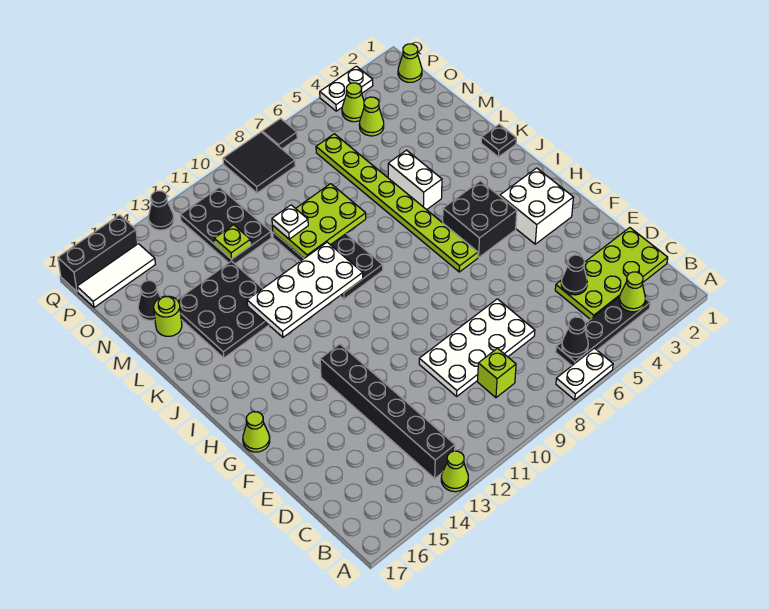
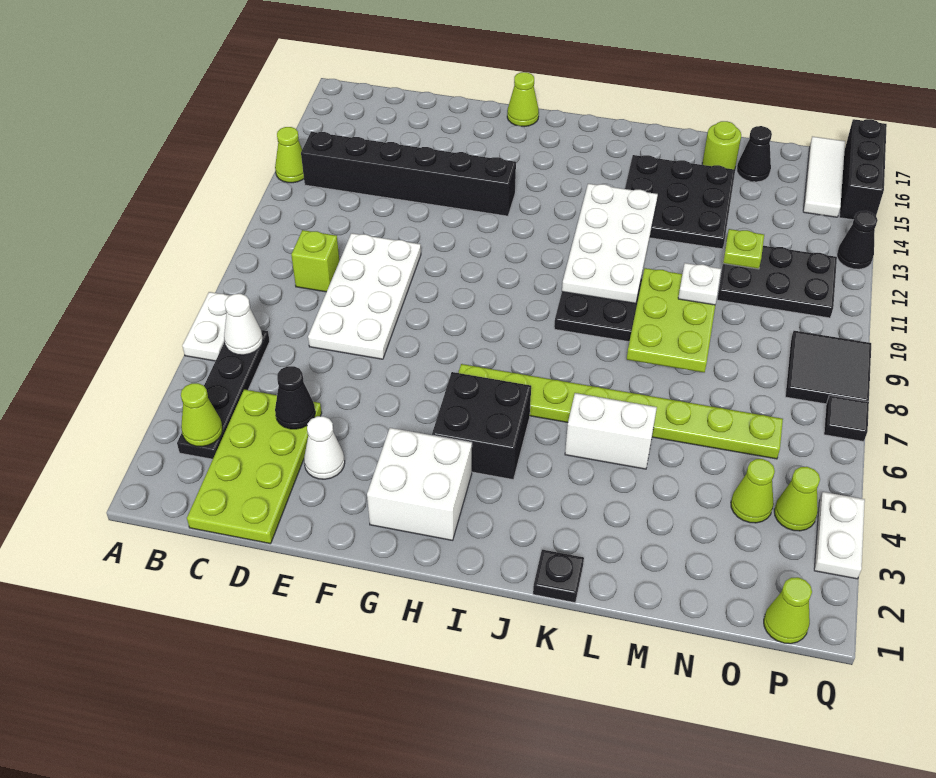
black 1x1 cone [562,317,588,357] -> white 1x1 cone [224,294,263,355]
none -> white 1x1 cone [304,416,345,479]

